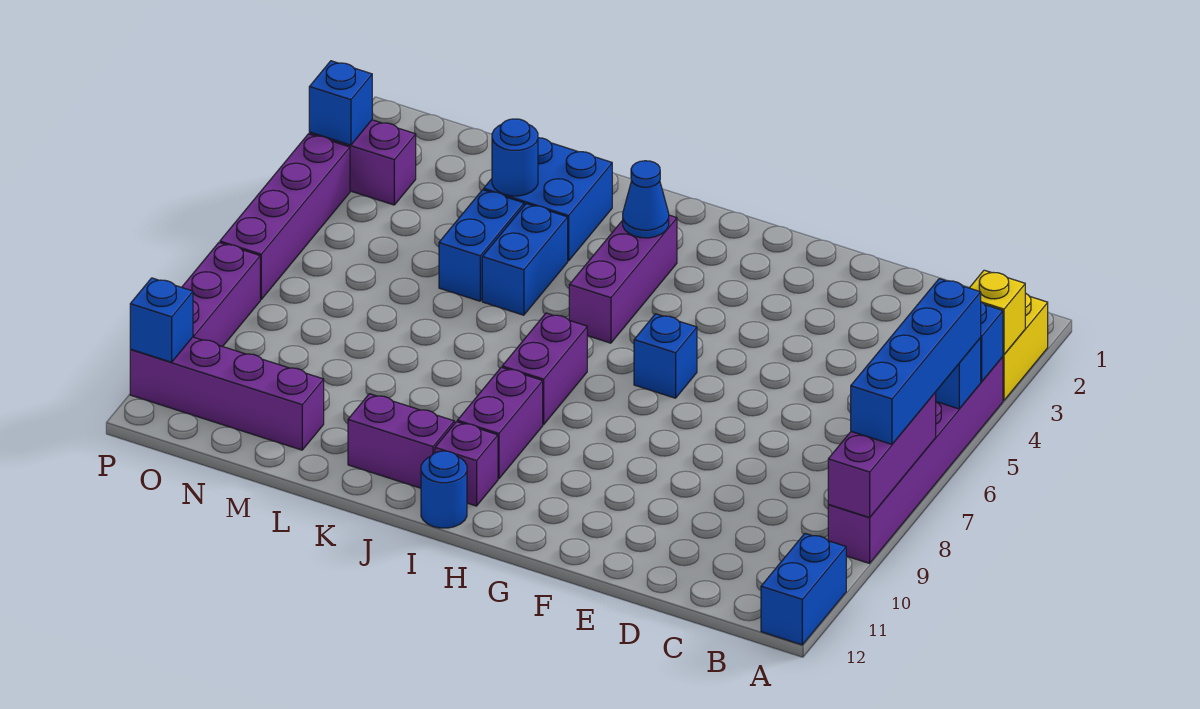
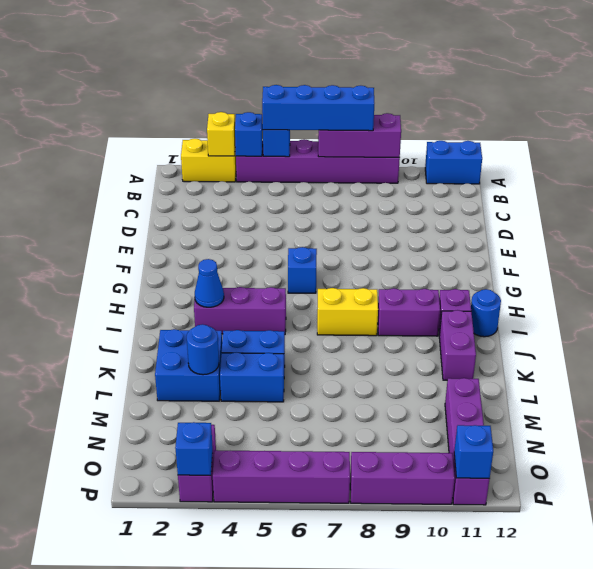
purple 1x2 brick [502,313,587,425] -> yellow 1x2 brick [317,288,378,336]

